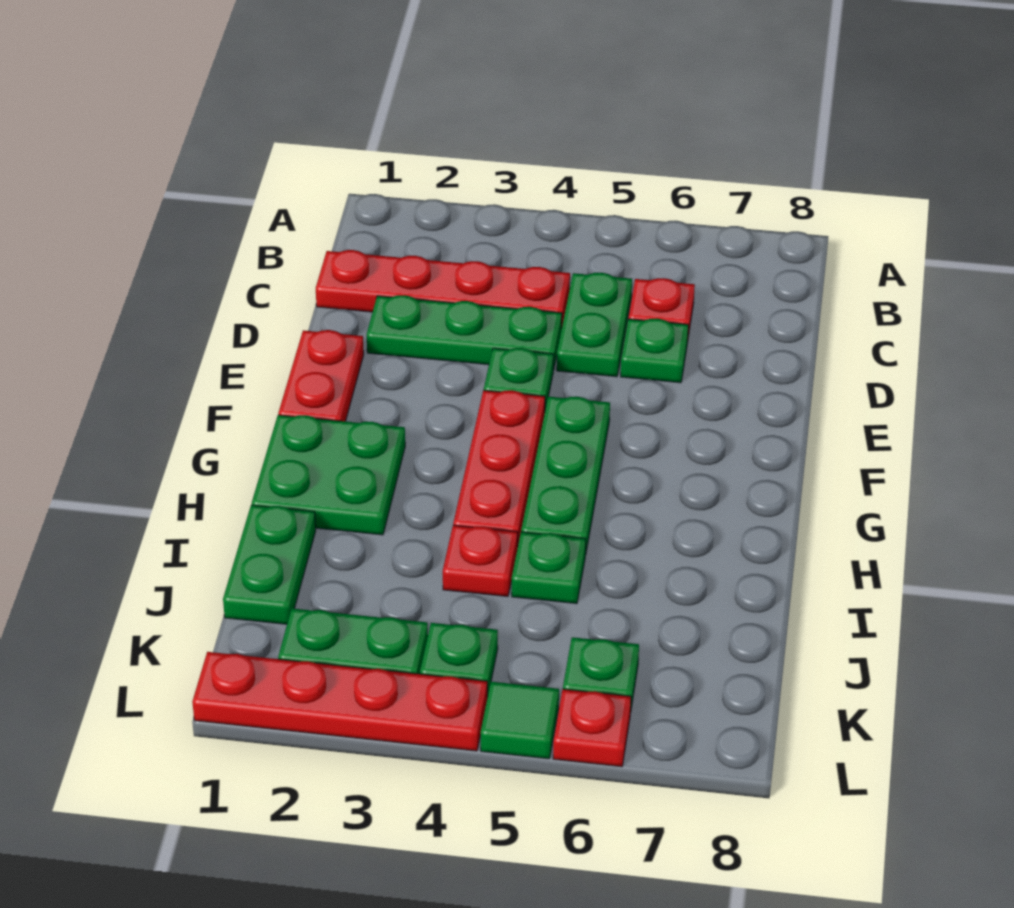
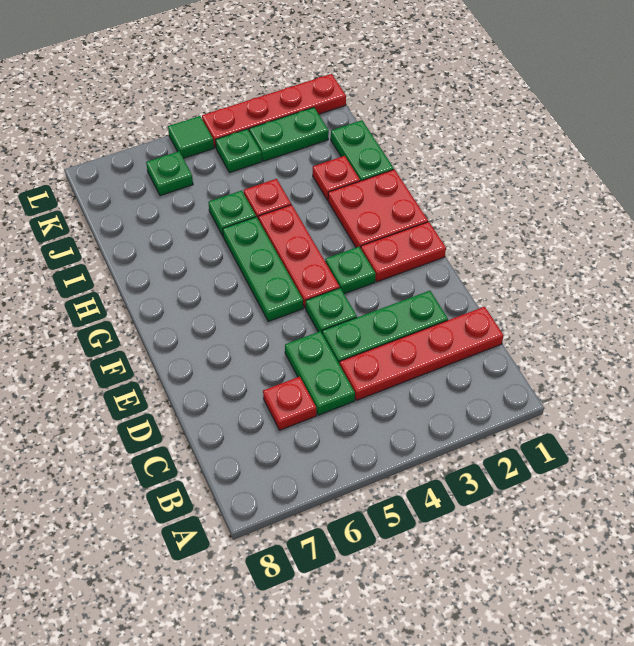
green 1x1 plate [621,318,688,383] -> green 1x1 plate moved to [325,247,376,294]
red 1x2 plate [278,330,364,421] -> red 1x2 plate turned to [361,222,446,282]
green 2x2 plate [252,415,405,535] -> red 2x2 plate [328,169,428,248]
red 1x1 plate [553,689,631,767] -> red 1x1 plate moved to [313,156,360,200]

